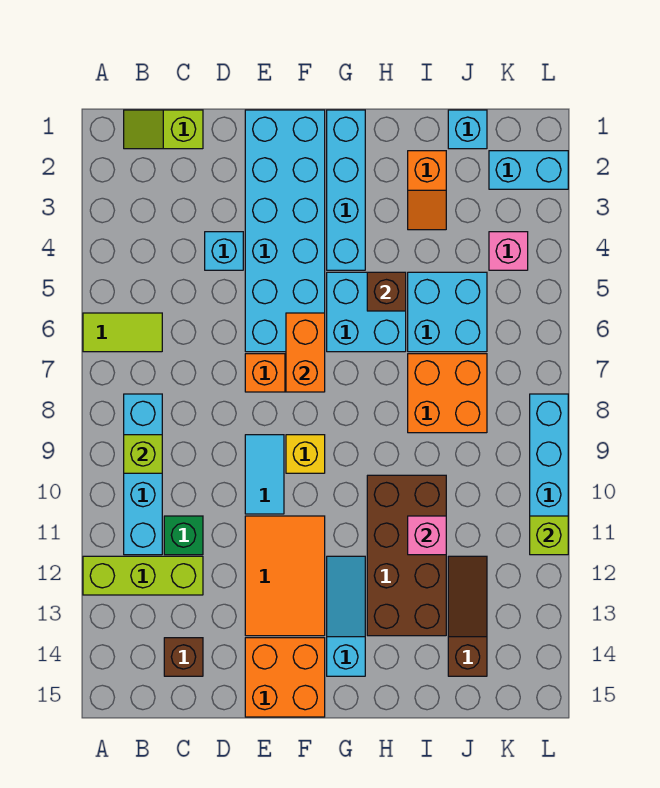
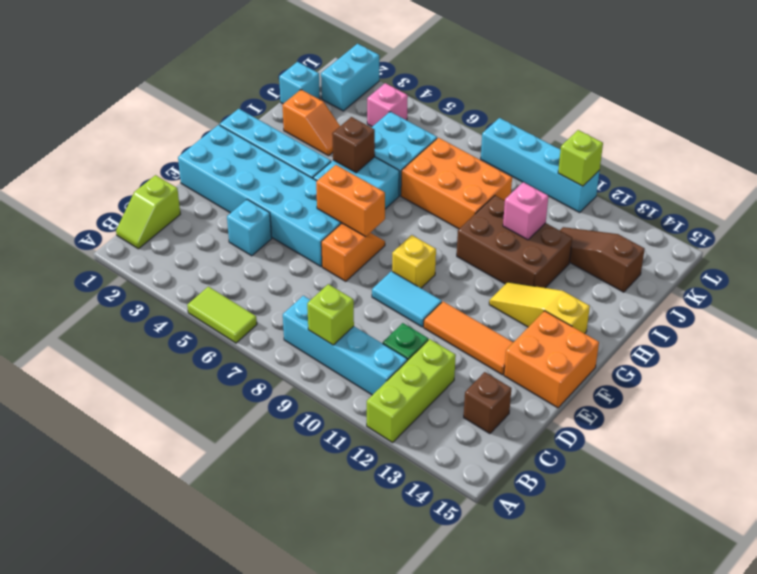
lime 1x2 tile [83,313,162,352] -> lime 1x2 tile turned to [187,287,257,343]
orange 2x3 tile [245,516,325,636] -> orange 1x3 tile [424,302,513,375]
cyan 1x3 slope [327,556,365,676] -> yellow 1x3 slope [489,282,590,334]
brown 2x4 brick [367,475,446,636] -> brown 2x3 brick [457,196,572,288]
orange 2x2 brick [408,354,487,433] -> orange 2x3 brick [401,138,512,229]

